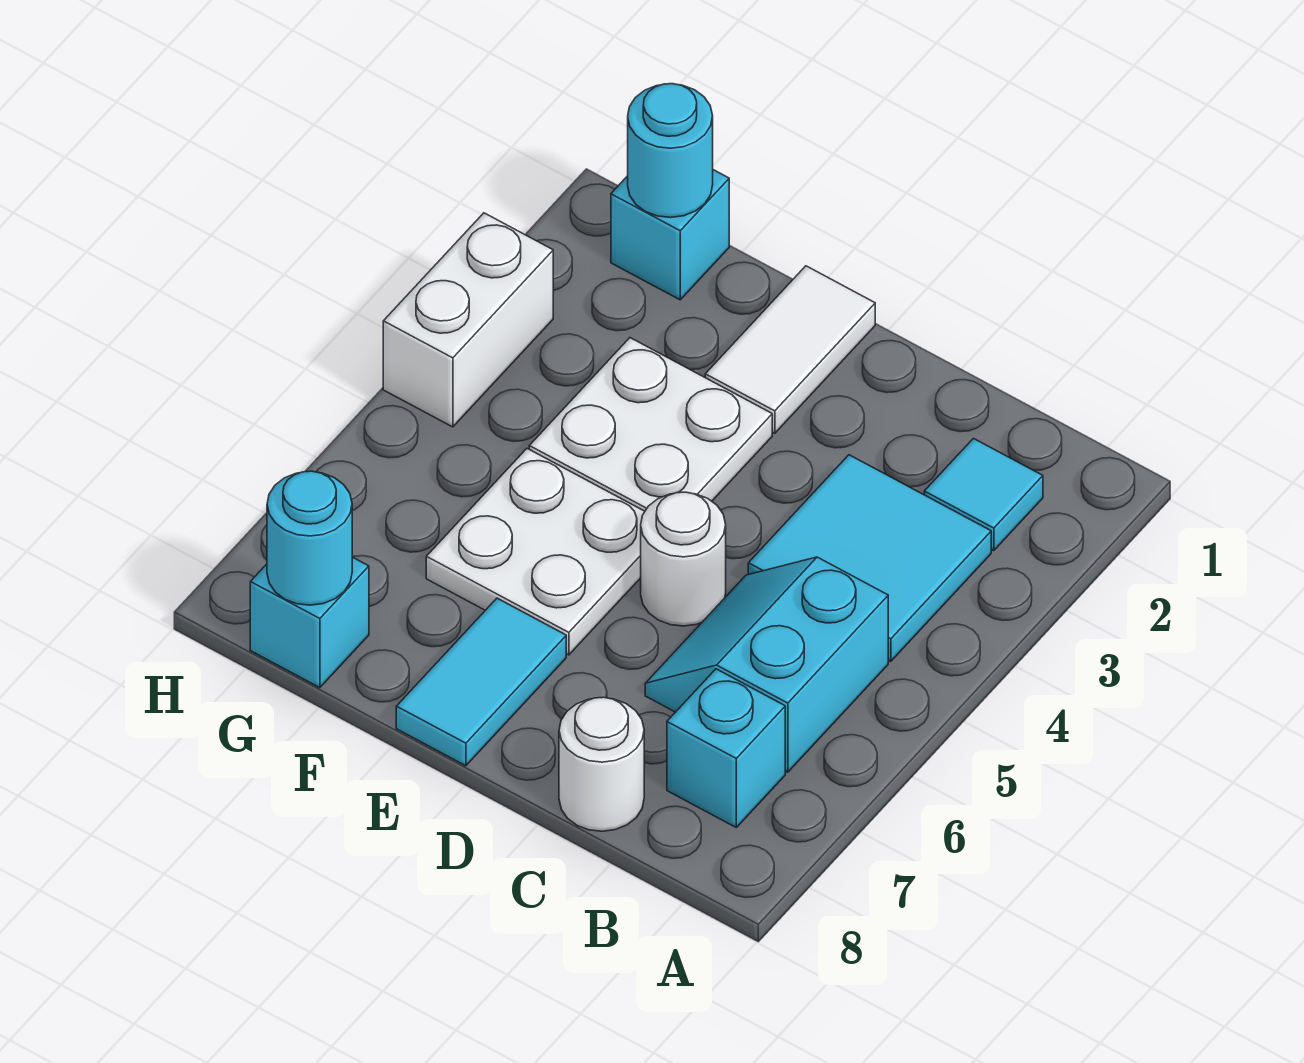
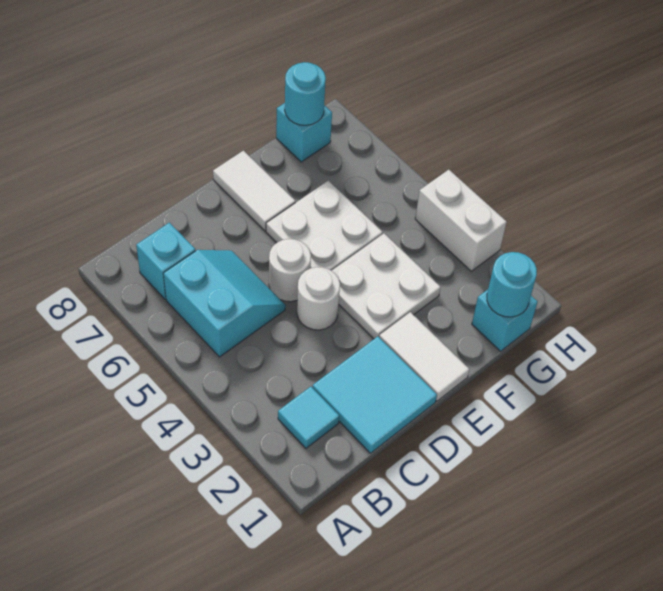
cyan 2x2 tile [748,455,991,661] -> cyan 2x2 tile moved to [312,336,437,453]
white 1x1 round brick [559,697,644,831] -> white 1x1 round brick moved to [297,267,340,330]
cyan 1x2 tile [396,598,566,766] -> white 1x2 tile [213,151,295,231]

